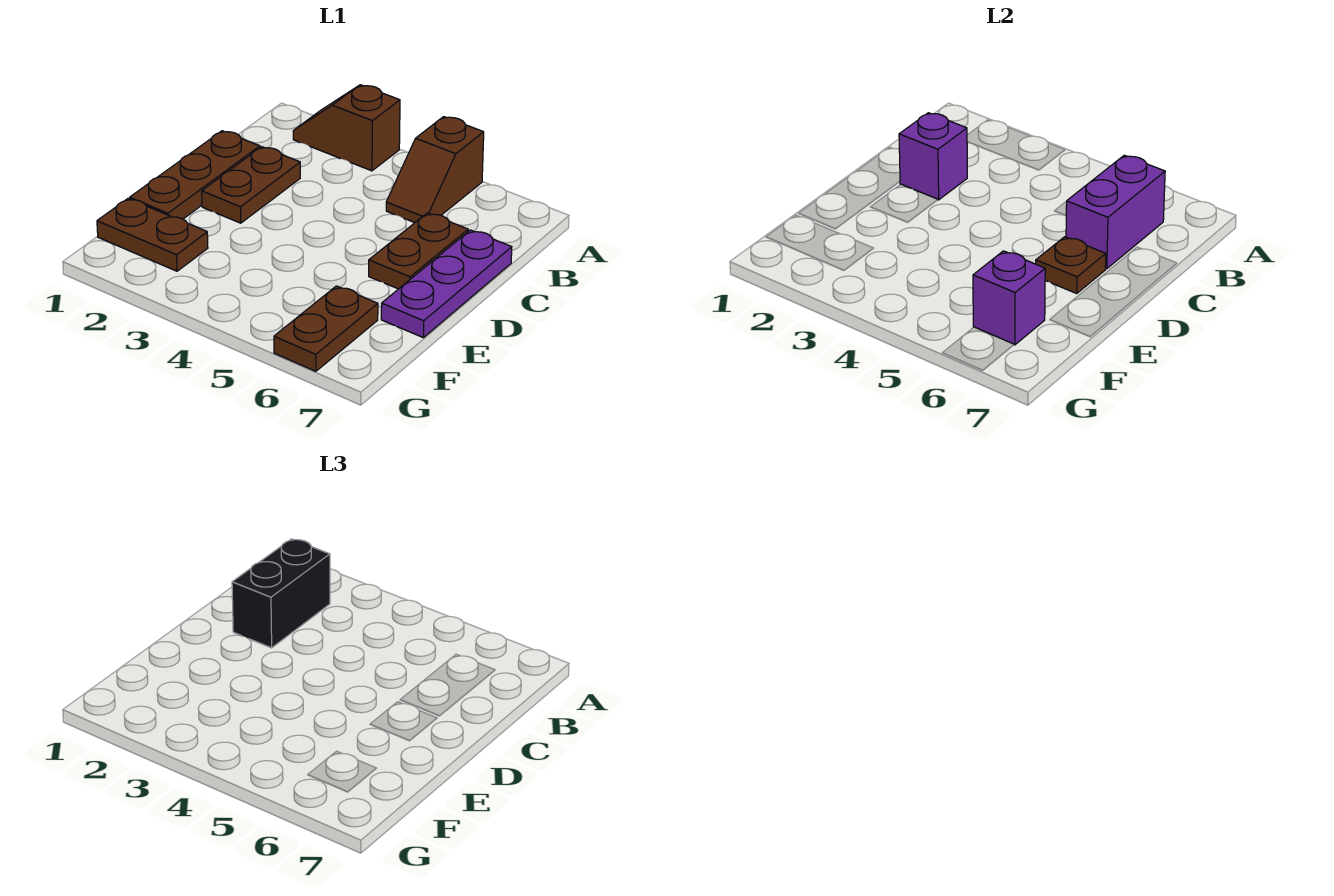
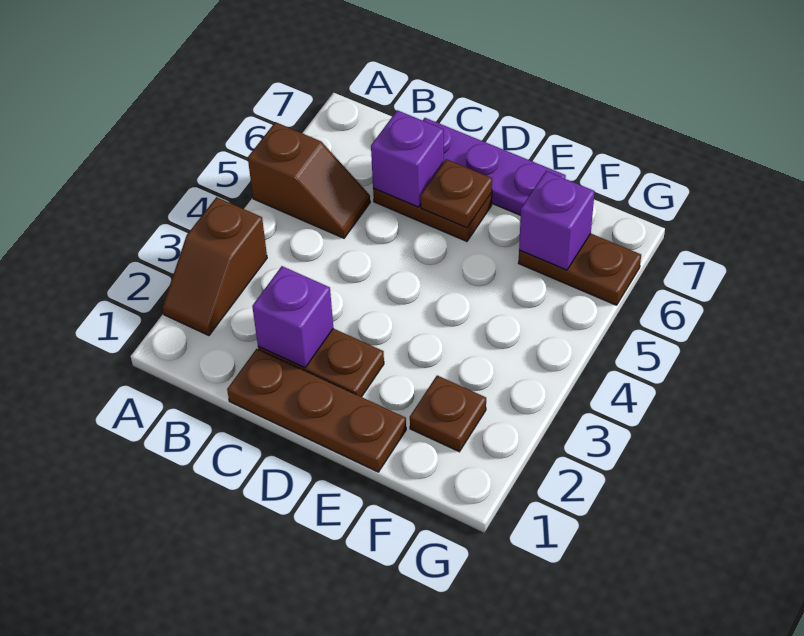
black 1x2 brick [232,539,330,648] -> none
purple 1x2 brick [1066,155,1165,269] -> purple 1x1 brick [371,110,444,207]
brown 1x2 plate [97,199,208,271] -> brown 1x1 plate [410,376,486,452]

